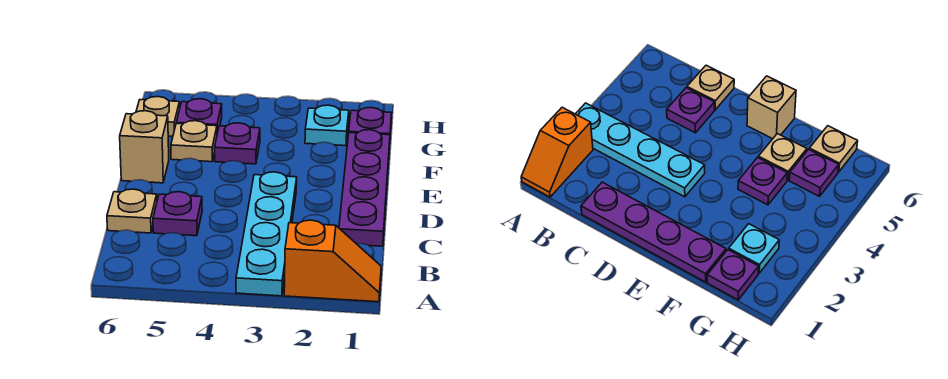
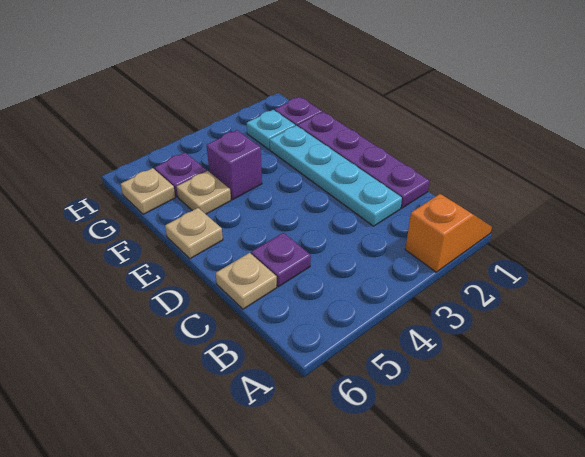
cyan 1x4 plate [236,172,297,296] -> cyan 1x4 plate moved to [270,125,402,226]
tan 1x1 brick [120,111,169,183] -> tan 1x1 plate [165,208,223,259]
purple 1x1 plate [214,123,260,164] -> purple 1x1 brick [207,130,262,200]

